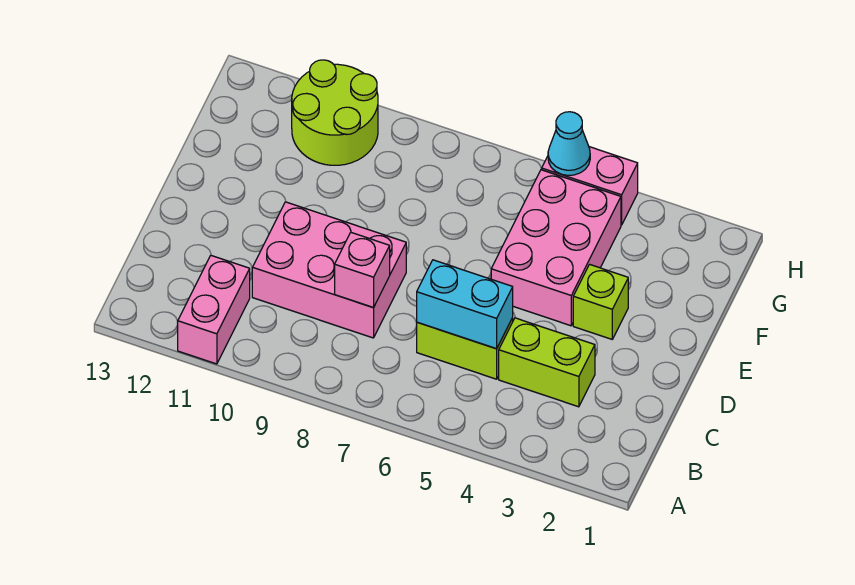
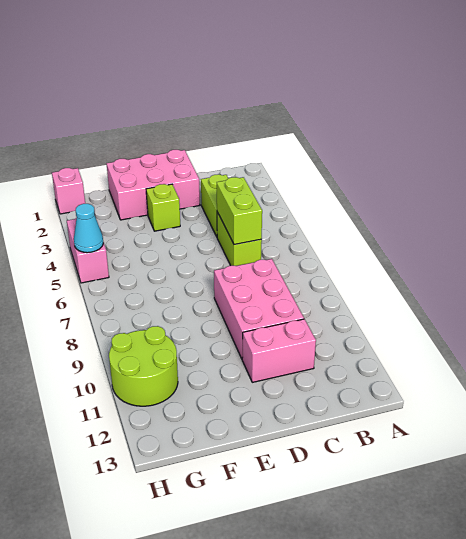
pink 1x2 brick [178,256,250,364] -> pink 1x2 brick moved to [242,319,316,382]
cyan 1x2 brick [417,260,513,349] -> lime 1x2 brick [217,177,262,245]
pink 1x1 brick [335,233,390,308] -> pink 1x1 brick moved to [52,168,85,214]
pink 2x3 brick [491,170,621,326] -> pink 2x3 brick moved to [106,150,200,220]

